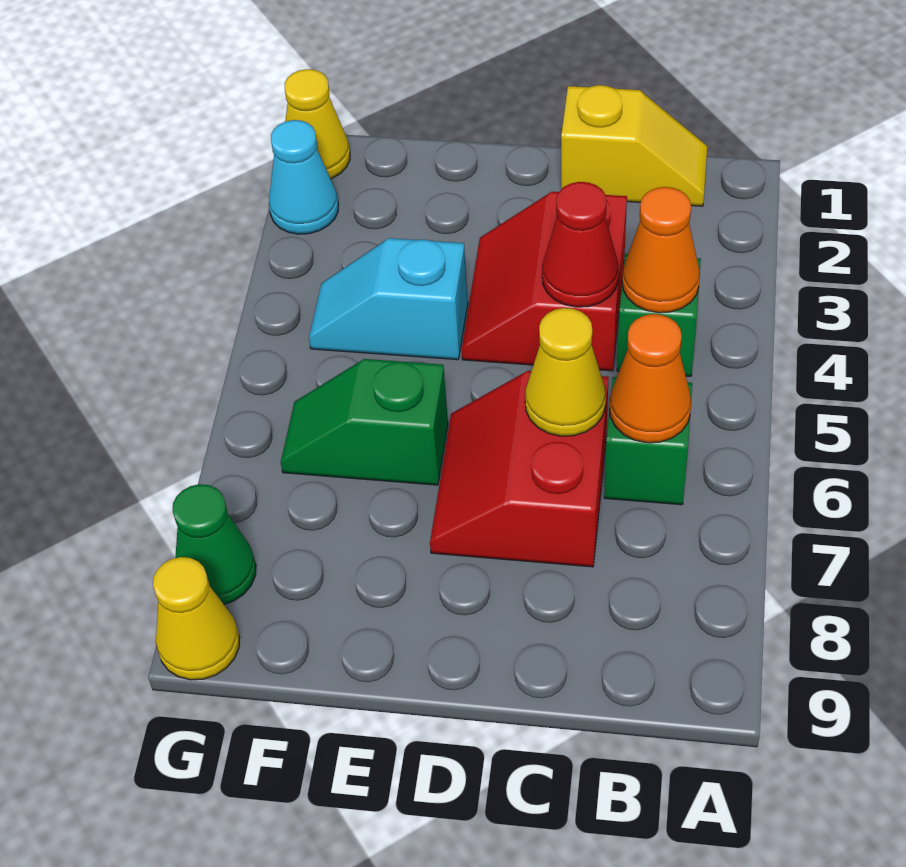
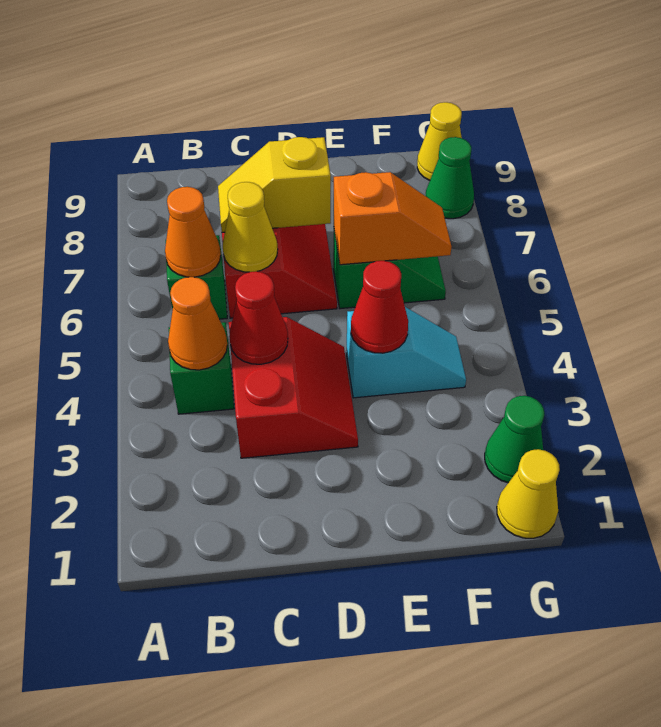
yellow 1x2 slope [561,85,707,206] -> yellow 1x2 slope moved to [218,137,331,232]
none -> red 1x1 cone [351,261,408,353]
none -> orange 1x2 slope [333,172,451,265]
cyan 1x1 cone [269,120,338,234] -> green 1x1 cone [485,396,544,483]

